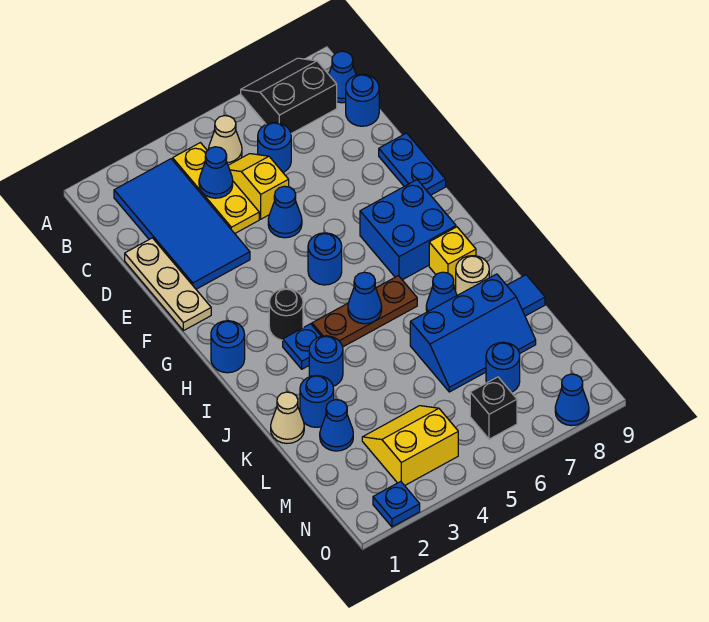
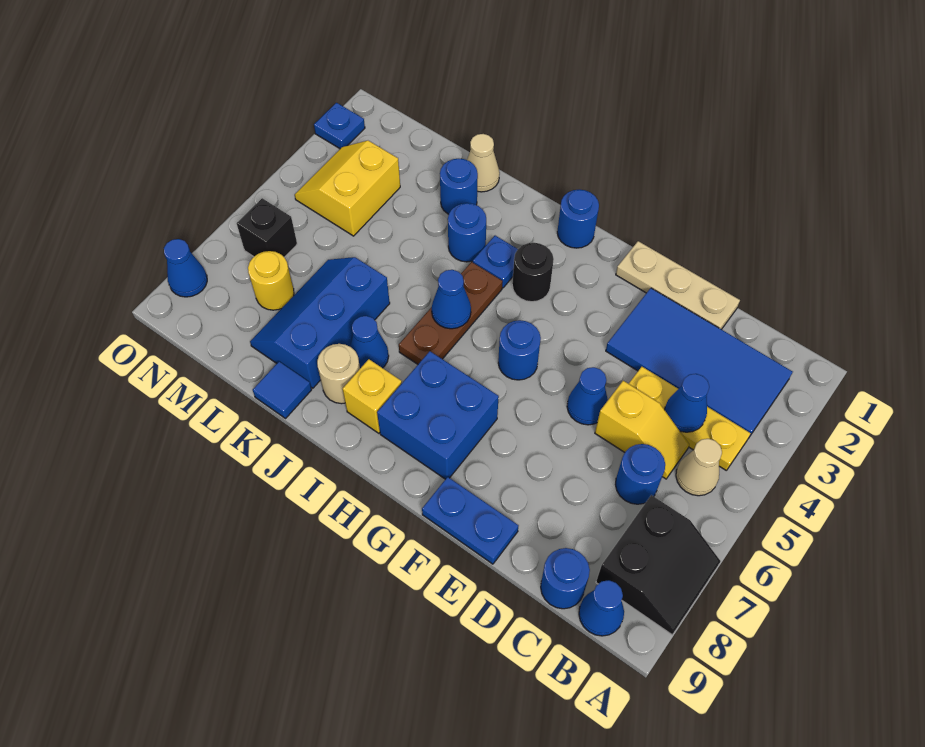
blue 1x1 cone [320,400,353,451] -> none
yellow 2x2 slope [362,406,458,486] -> yellow 2x2 slope turned to [295,141,400,236]
blue 1x1 round brick [486,342,520,392] -> yellow 1x1 round brick [248,251,294,310]

